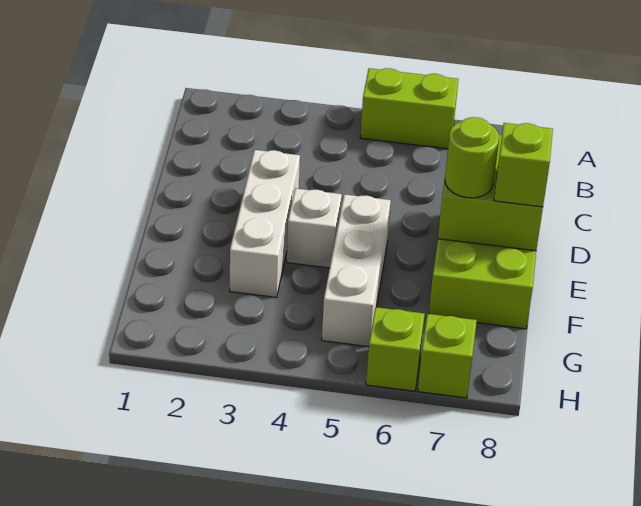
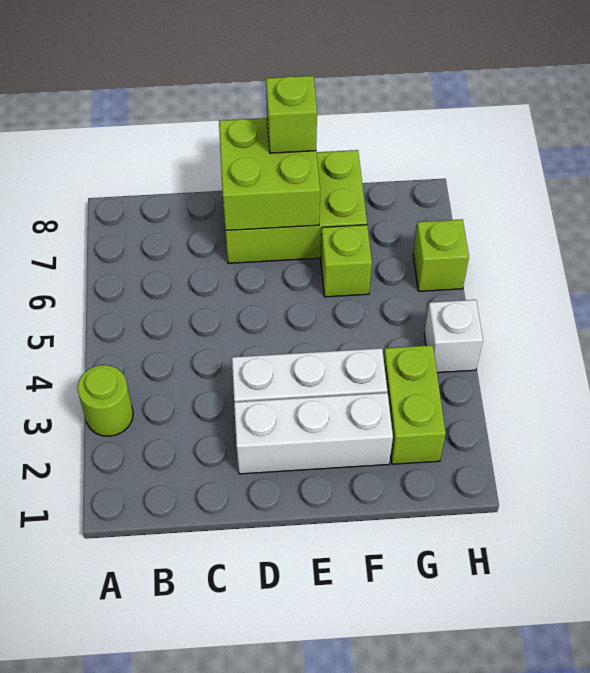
lime 1x2 brick [360,68,459,149] -> lime 1x2 brick moved to [384,345,446,464]
white 1x1 brick [287,188,342,268] -> white 1x1 brick moved to [424,300,483,373]
white 1x3 brick [322,194,391,347] -> white 1x3 brick moved to [234,393,393,474]
lime 1x1 round brick [445,117,499,198] -> lime 1x1 round brick moved to [77,365,133,436]
lime 1x1 brick [418,314,477,398] -> lime 1x1 brick moved to [321,225,372,297]

